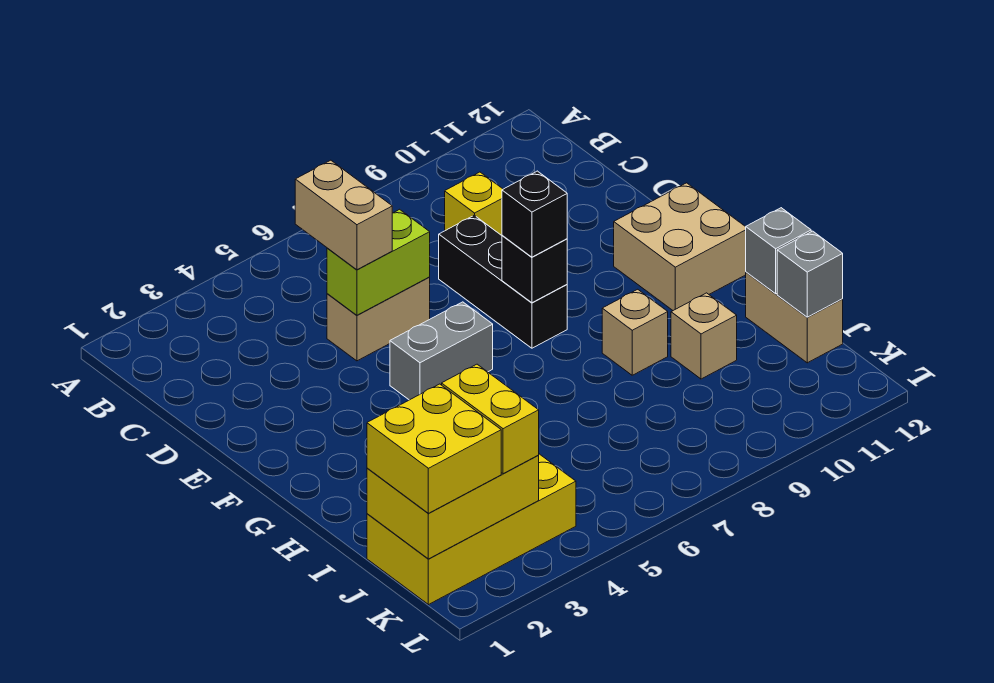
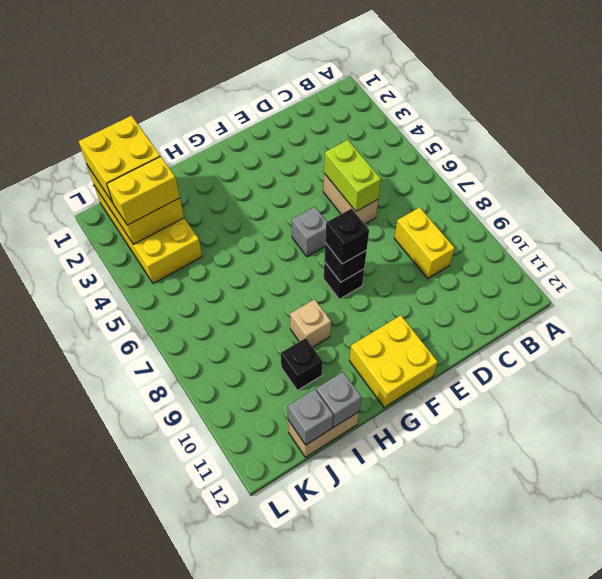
tan 1x2 brick [295,160,392,270] -> none
yellow 1x1 brick [445,172,503,235] -> yellow 1x2 brick [394,207,455,278]
black 1x3 brick [439,215,567,348] -> black 1x1 brick [324,262,364,299]
grey 1x2 brick [390,302,493,400] -> grey 1x1 brick [292,207,327,257]
tan 2x2 brick [614,183,746,310] -> yellow 2x2 brick [349,315,438,407]
tan 1x1 brick [671,293,737,379] -> black 1x1 brick [281,338,323,390]

